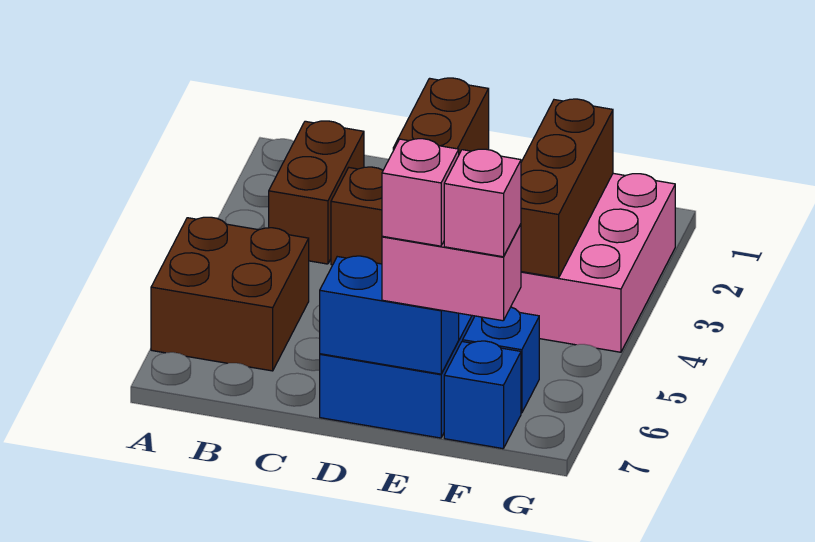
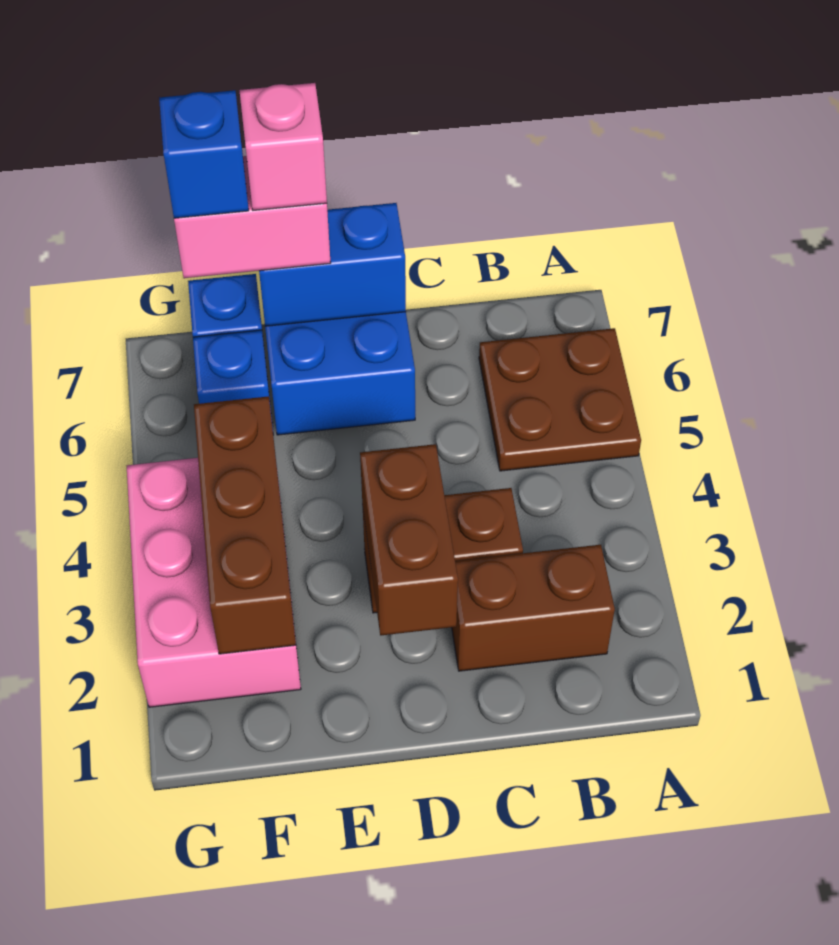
brown 2x2 brick [151,217,309,371] -> brown 2x2 plate [479,328,641,471]
brown 1x2 brick [269,121,364,264] -> brown 1x2 brick turned to [452,545,615,671]
pink 1x1 brick [444,149,521,257] -> blue 1x1 brick [159,90,249,218]

